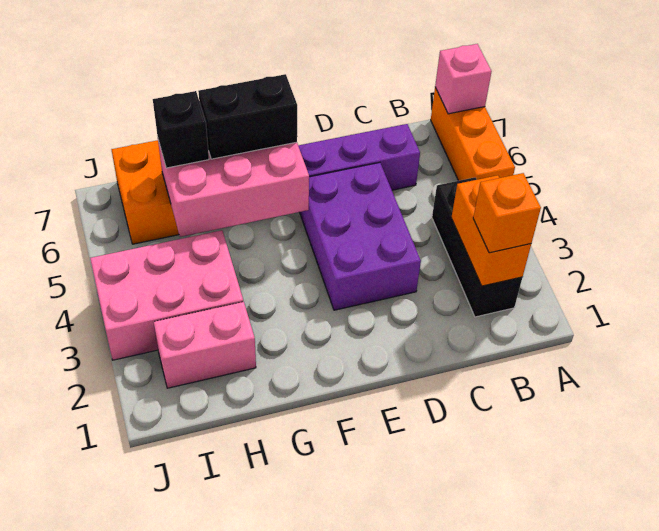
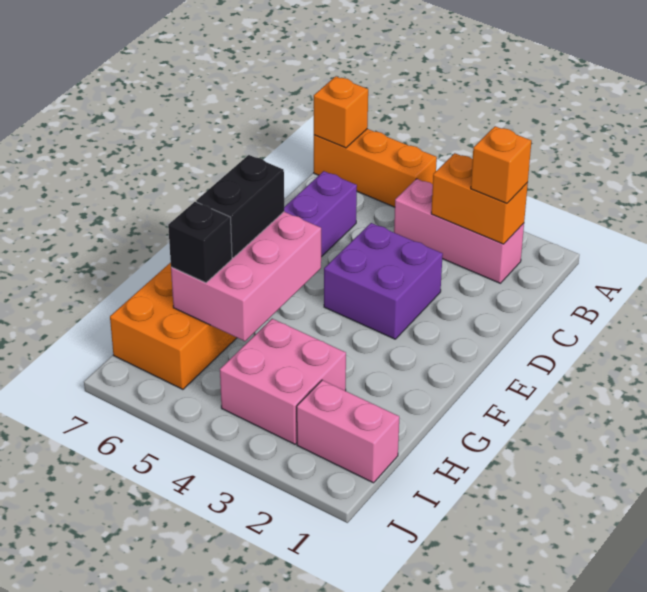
pink 1x1 brick [435,44,492,114] -> orange 1x1 brick [314,76,368,148]
black 1x3 brick [432,177,522,317] -> pink 1x3 brick [394,179,524,283]
purple 2x3 brick [300,163,421,310] -> purple 2x2 brick [324,223,443,339]
pink 1x2 brick [154,302,256,388] -> pink 1x2 brick turned to [297,380,399,483]
pink 2x3 brick [90,230,243,360] -> pink 2x2 brick [220,319,346,444]

